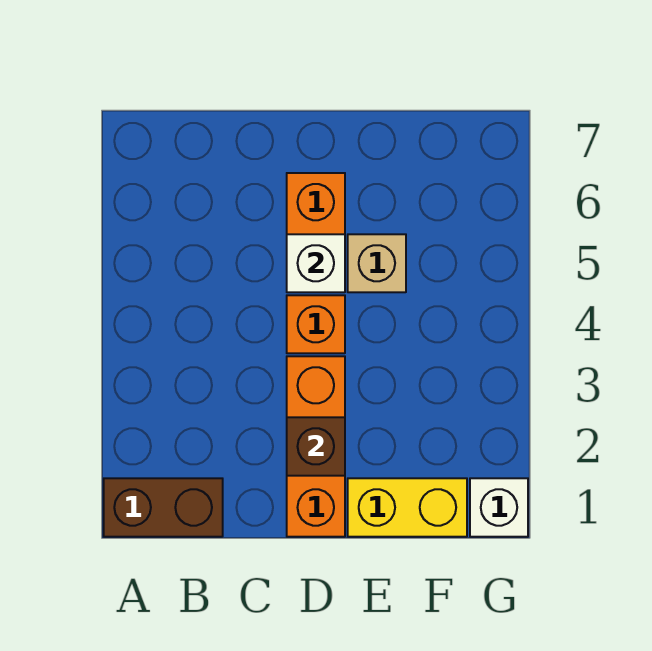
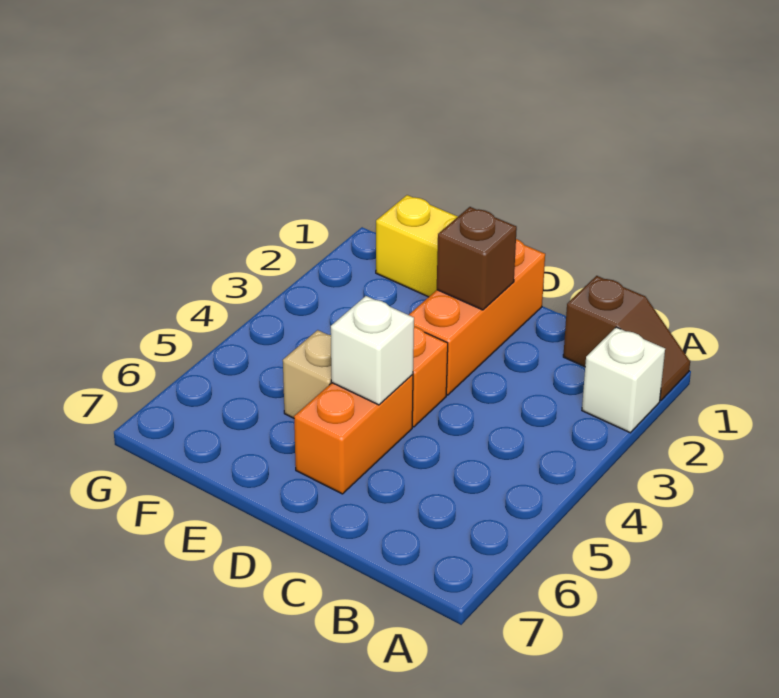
brown 1x2 brick [104,478,223,537] -> brown 1x2 slope [563,276,690,401]
white 1x1 brick [470,478,528,537] -> white 1x1 brick moved to [582,327,665,433]

